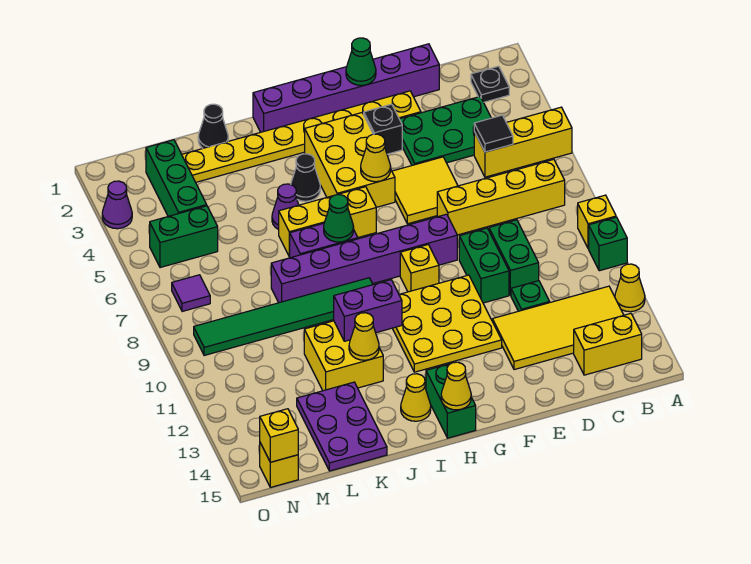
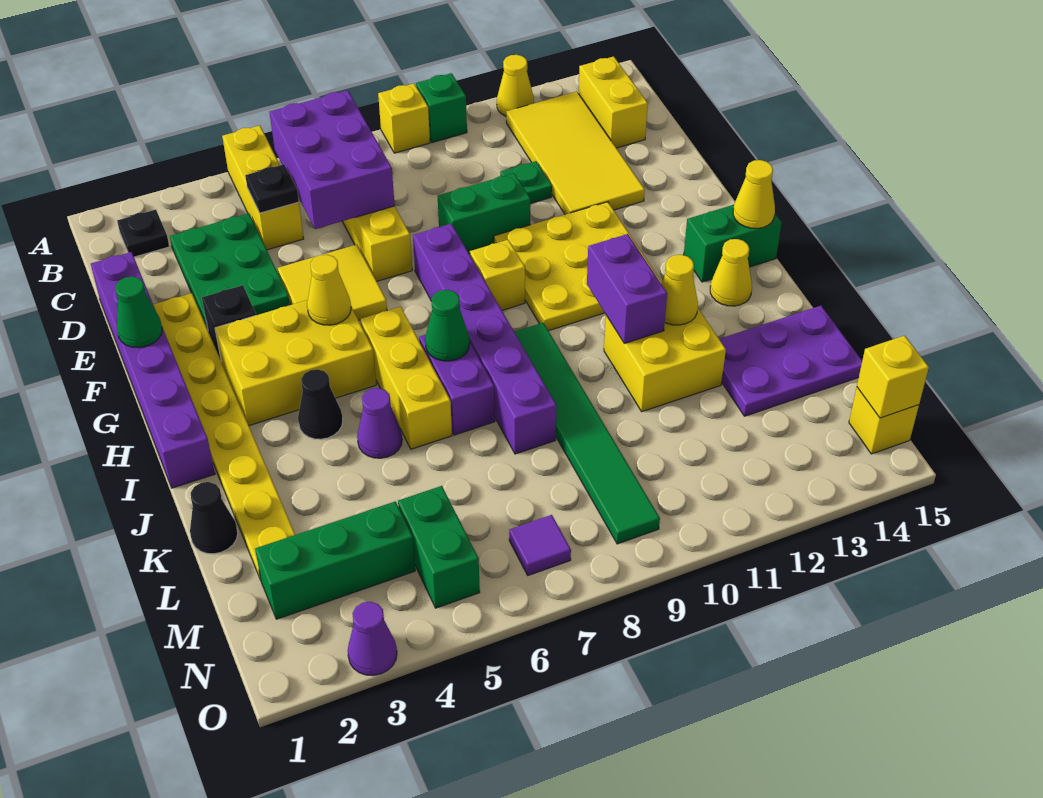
none -> purple 2x3 brick [269,90,395,229]
black 1x1 tile [474,115,513,152] -> black 1x1 plate [245,164,299,213]
green 1x2 brick [489,220,539,295] -> none

